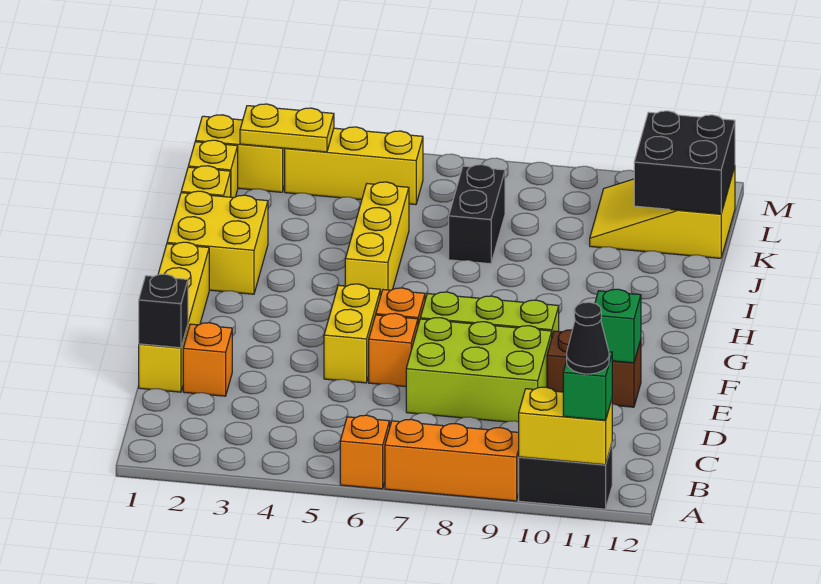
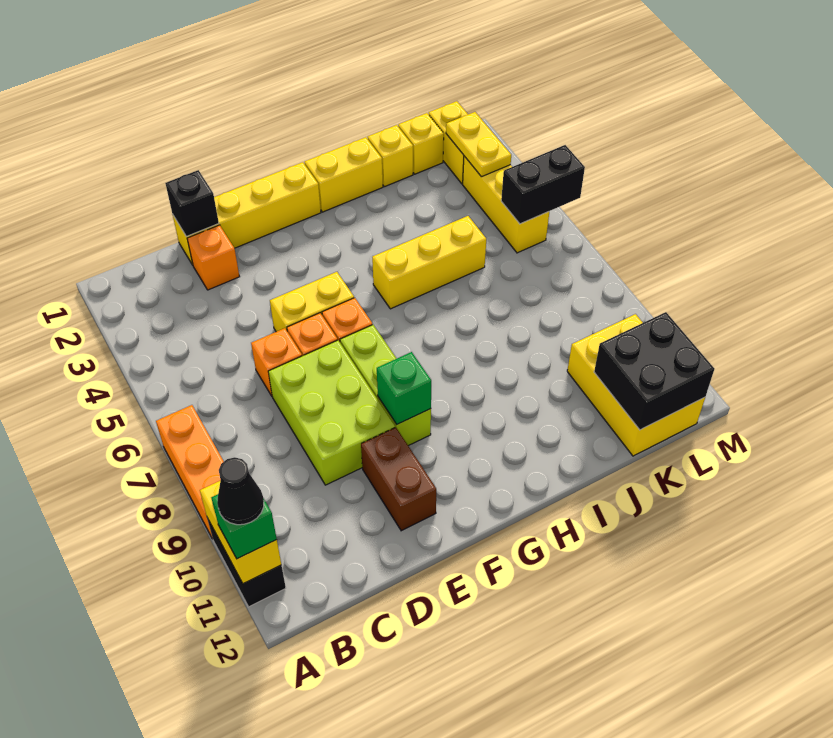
orange 1x1 brick [340,415,390,489] -> orange 1x1 brick moved to [251,328,302,396]
green 1x1 brick [595,289,641,363] -> green 1x1 brick moved to [377,352,431,424]
yellow 2x2 brick [167,191,268,294] -> yellow 1x2 brick [305,137,383,212]
black 1x2 brick [449,165,505,264] -> black 1x2 brick moved to [501,145,585,224]
yellow 2x3 slope [590,167,735,258] -> yellow 2x3 brick [567,314,705,456]

